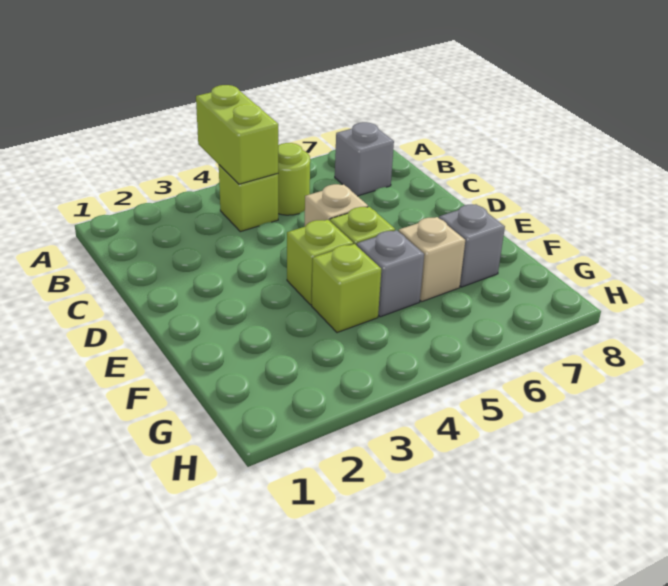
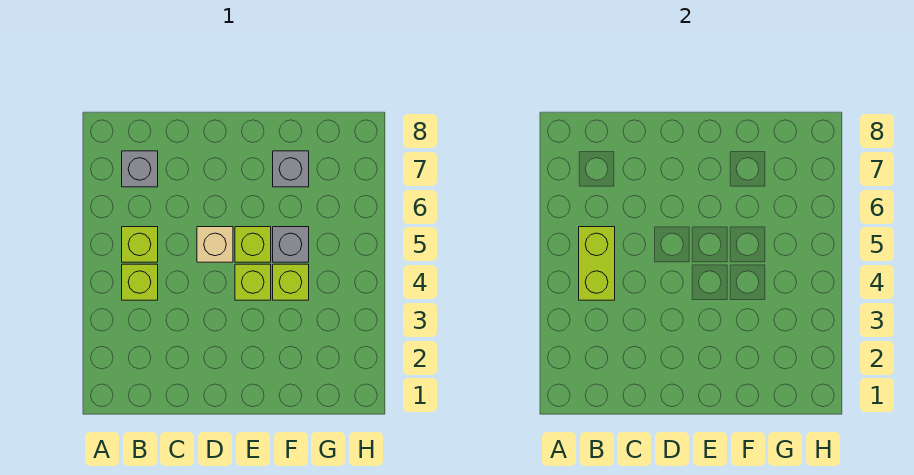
lime 1x2 brick [196,85,278,184] -> lime 1x2 brick turned to [579,227,615,300]
lime 1x1 round brick [278,143,310,215] -> lime 1x1 brick [122,227,158,262]
tan 1x1 brick [399,217,465,301] -> none

